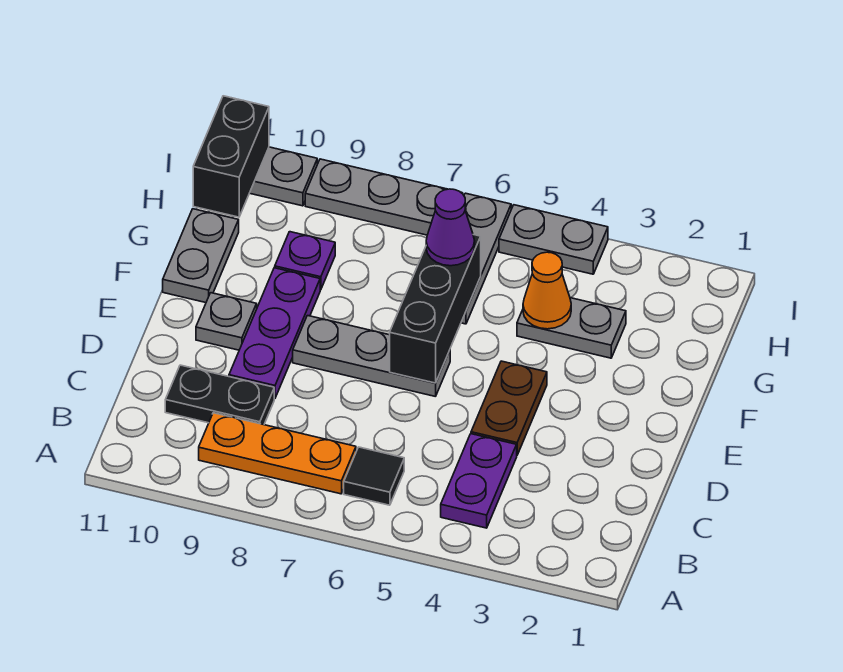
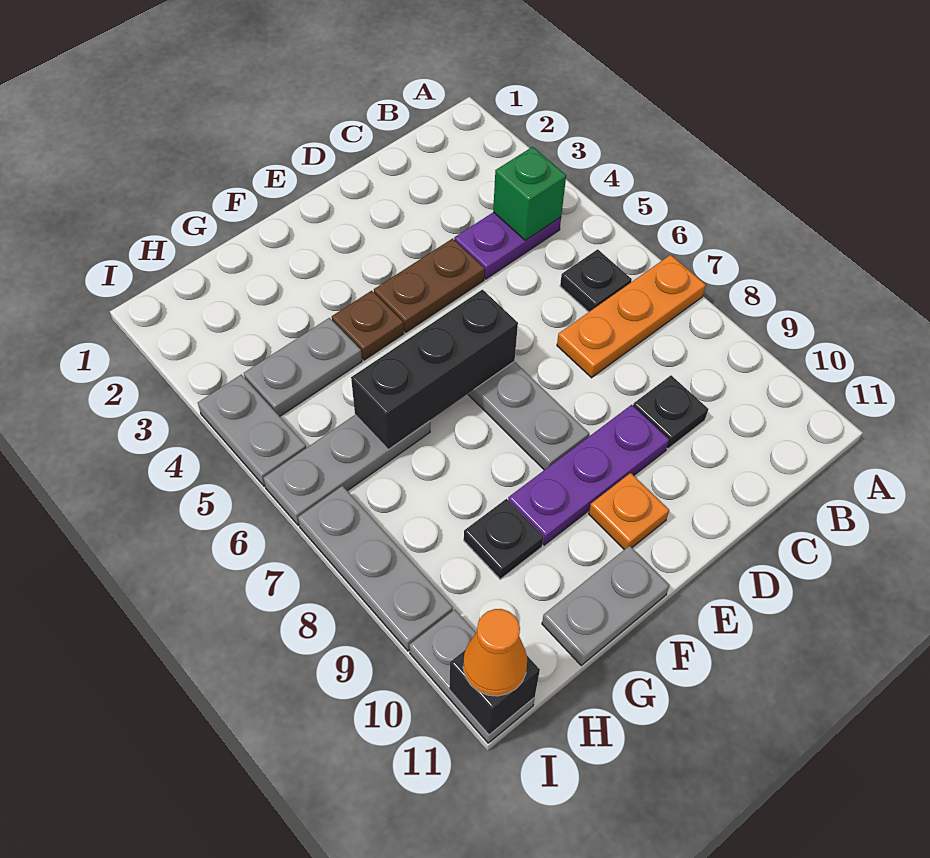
none -> green 1x1 brick [493,147,566,241]
black 1x1 tile [344,447,404,505] -> black 1x1 plate [560,249,632,312]
orange 1x3 plate [199,413,356,494] -> orange 1x3 plate turned to [557,255,706,378]
black 1x2 plate [165,365,274,425] -> black 1x1 plate [633,375,708,449]
grey 1x1 plate [196,293,257,350] -> orange 1x1 plate [589,473,669,550]
none -> brown 1x1 plate [332,291,404,360]
grey 1x2 plate [517,298,626,358] -> grey 1x2 plate turned to [244,318,362,416]
orange 1x1 cone [523,252,571,329] -> orange 1x1 cone moved to [463,609,527,696]
purple 1x1 cone [426,189,475,266] -> none
purple 1x1 plate [275,232,335,290] -> black 1x1 plate [464,499,544,579]
black 1x2 brick [193,96,269,217] -> black 1x1 brick [449,650,540,735]

